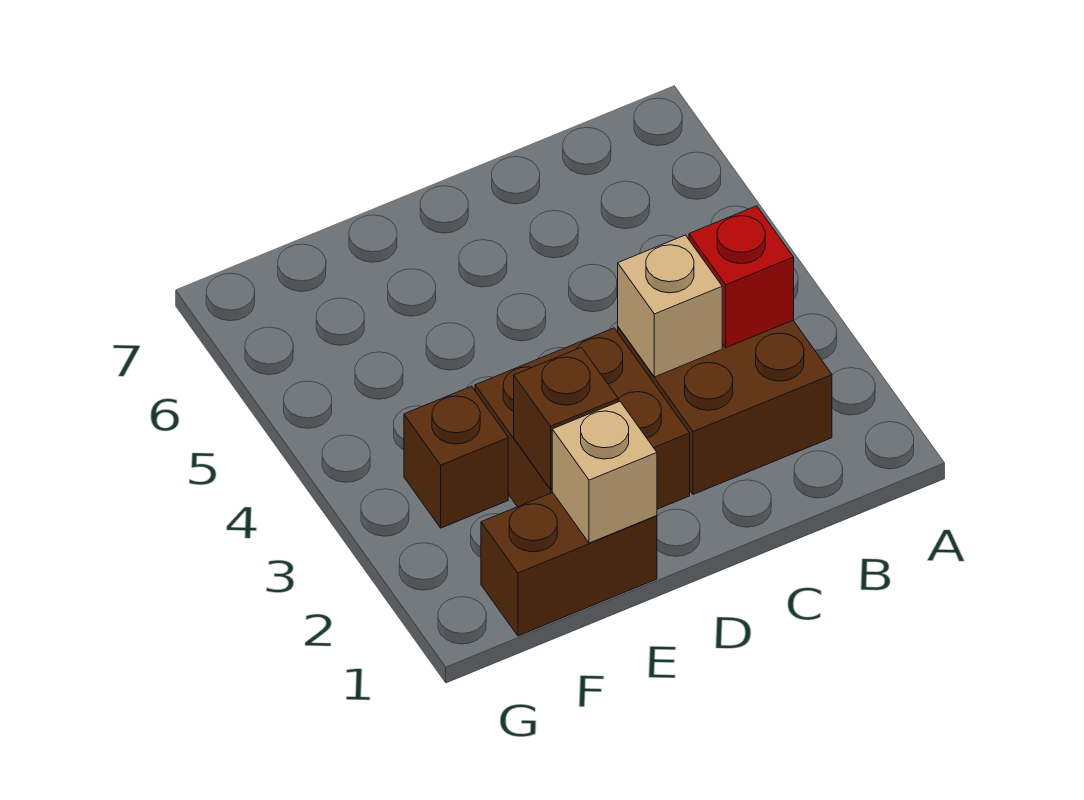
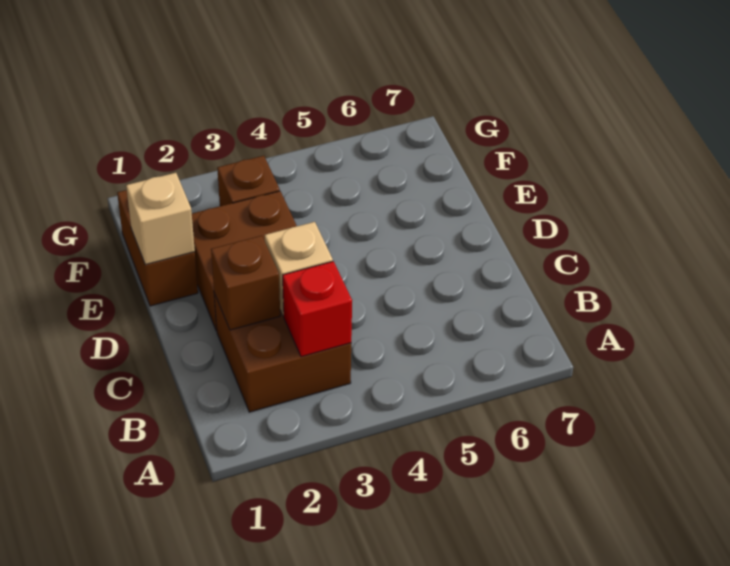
brown 1x1 brick [514,347,618,489] -> brown 1x1 brick moved to [211,236,280,330]

